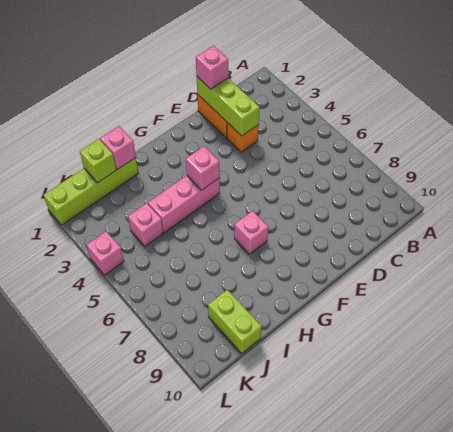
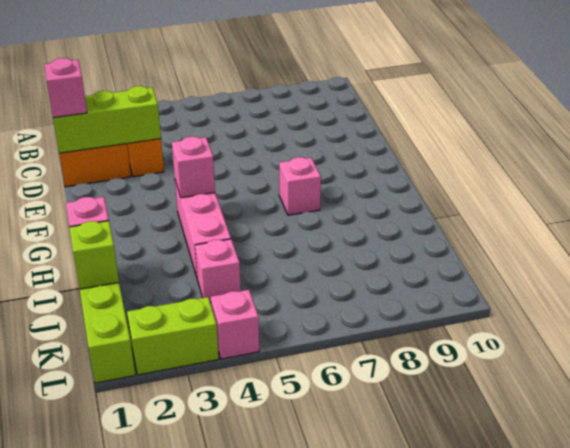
lime 1x2 brick [208,290,262,353] -> lime 1x2 brick moved to [127,297,219,375]

